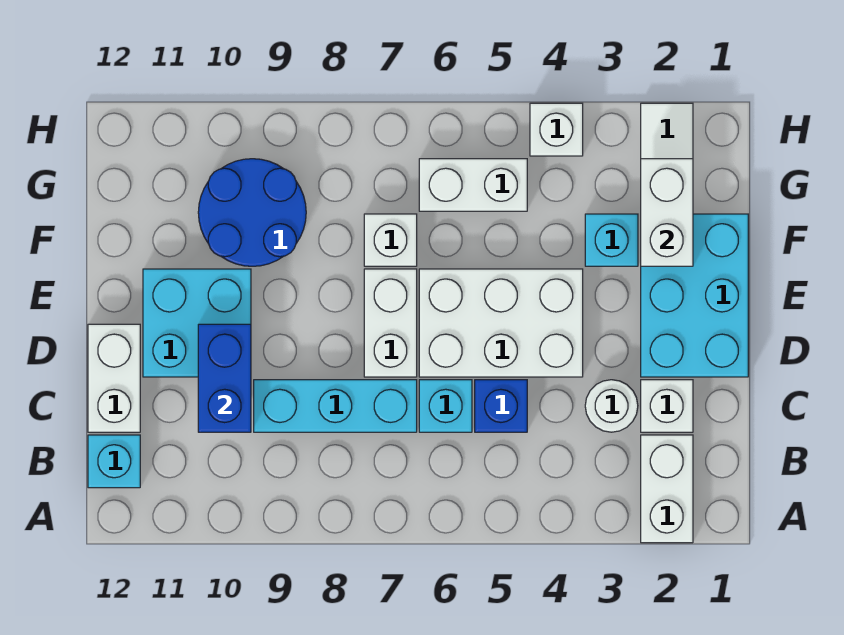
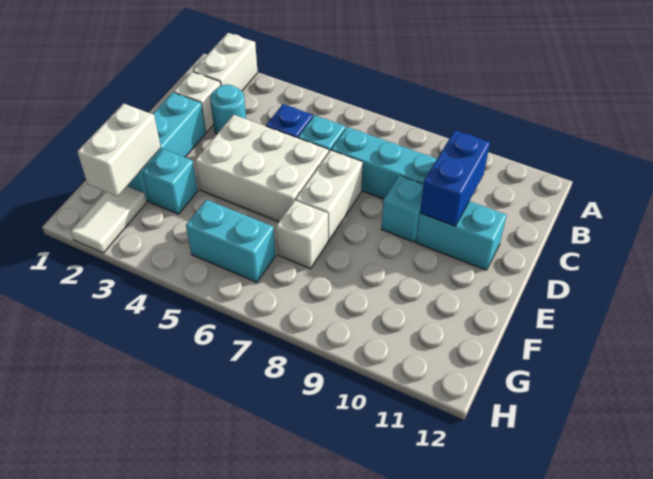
cyan 1x1 brick [88,435,140,488] -> cyan 1x1 brick moved to [381,175,424,242]
white 1x1 round brick [585,380,638,432] -> cyan 1x1 round brick [210,84,246,134]
white 1x2 brick [88,324,140,432] -> none
cyan 2x3 brick [641,214,748,377] -> cyan 1x3 brick [128,92,206,201]
cyan 2x2 brick [143,269,251,377] -> cyan 1x2 brick [416,201,507,270]
blue 2x2 round brick [198,159,306,266] -> none
white 1x2 brick [419,159,527,211] -> cyan 1x2 brick [186,200,276,282]
white 1x1 brick [530,103,583,156] -> none

